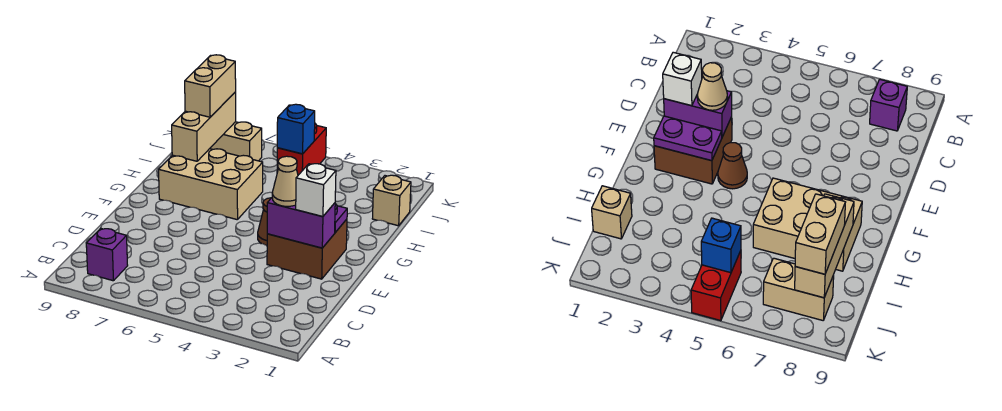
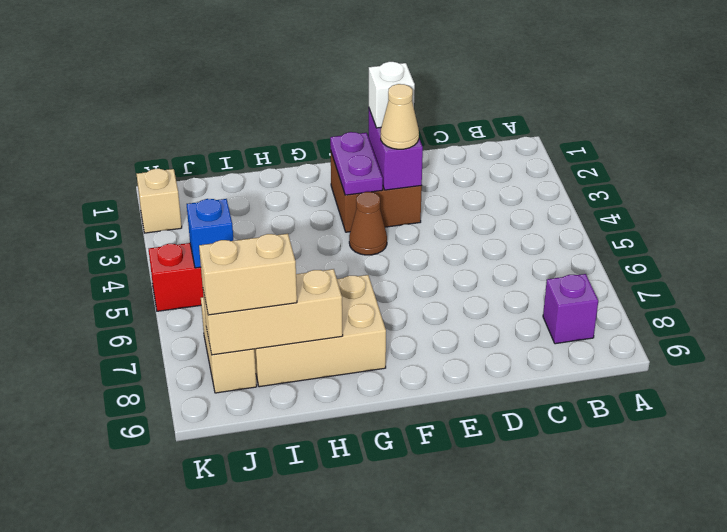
tan 2x3 brick [159,149,263,220] -> tan 2x3 brick turned to [254,275,386,387]
tan 1x1 brick [372,175,411,226] -> tan 1x1 brick moved to [136,169,182,233]

